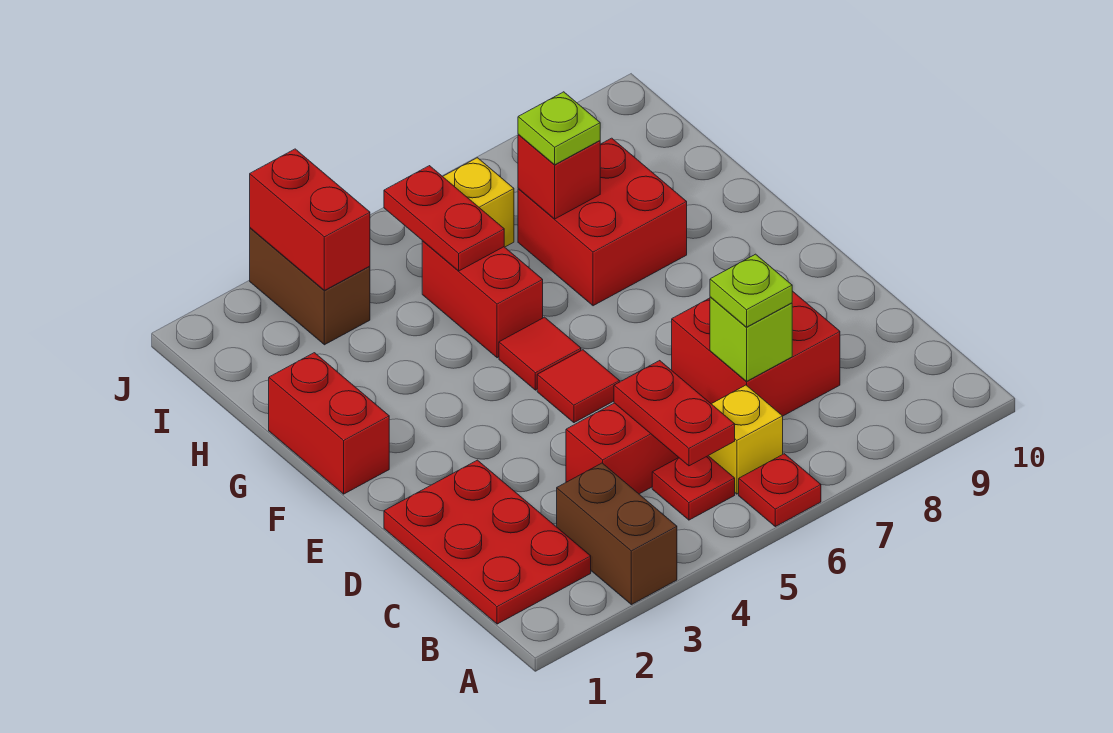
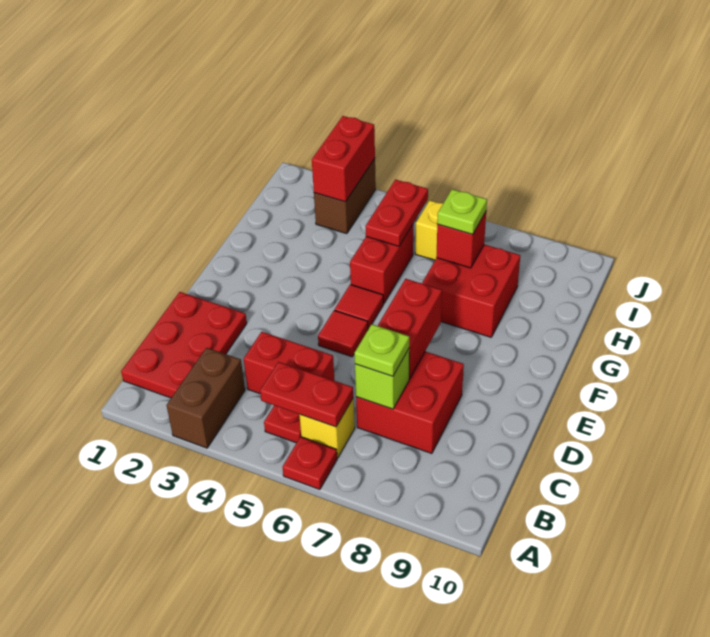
red 1x2 plate [614,361,735,466] -> red 1x2 plate turned to [260,362,353,427]
red 1x2 brick [269,353,389,494] -> red 1x2 brick moved to [378,279,442,379]

